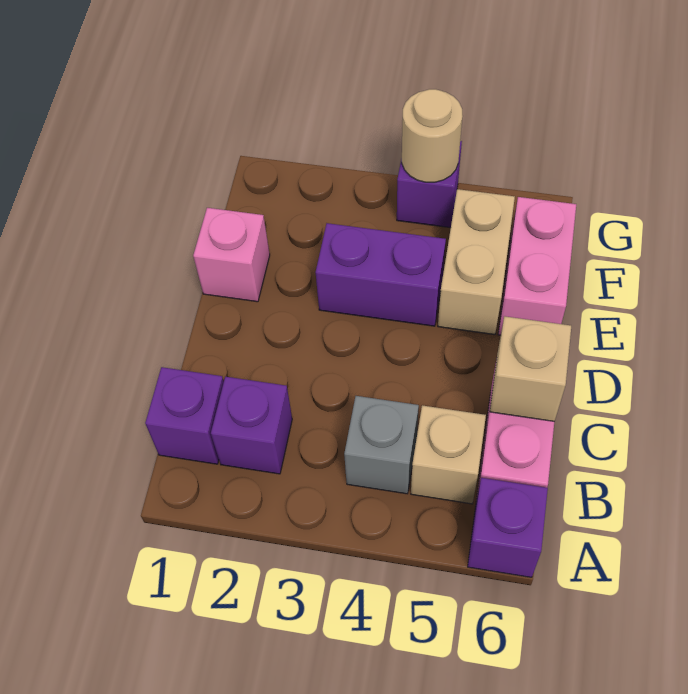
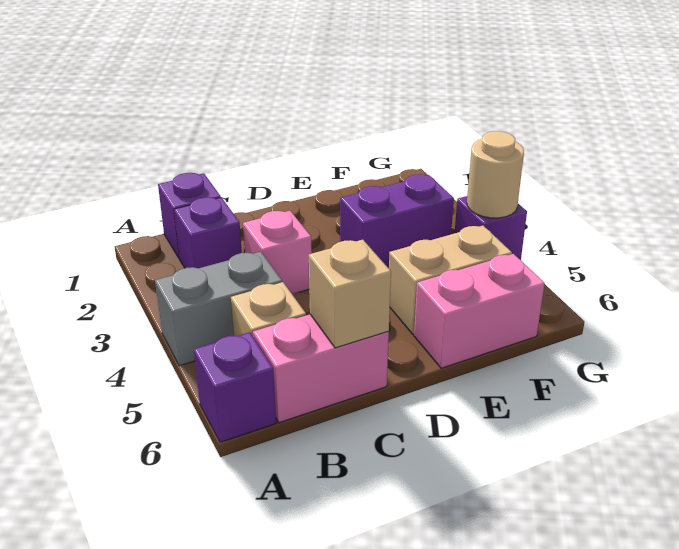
grey 1x1 brick [344,396,419,494] -> grey 1x2 brick [155,252,282,366]
pink 1x1 brick [193,208,270,302] -> pink 1x1 brick moved to [243,211,312,294]
purple 1x2 brick [316,223,446,326] -> purple 1x2 brick turned to [340,174,454,266]

